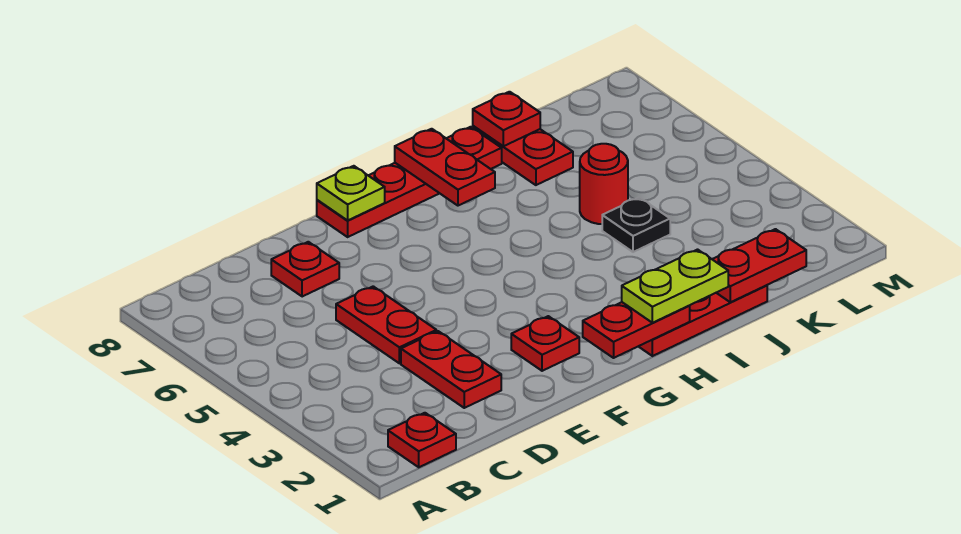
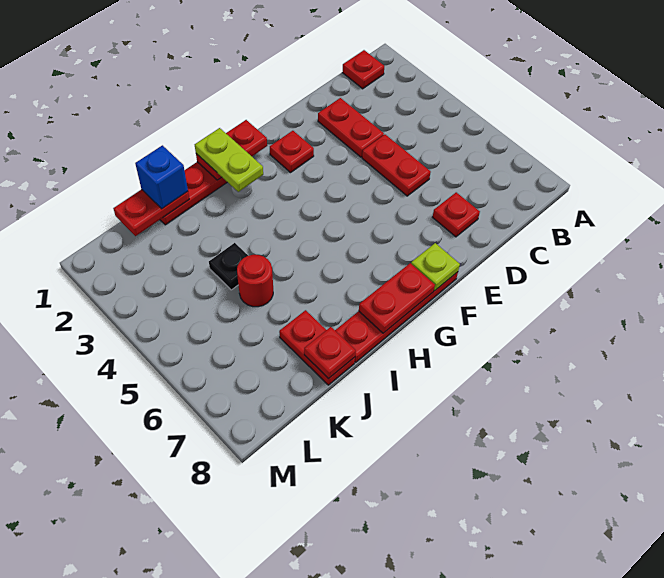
lime 1x2 plate [622,250,728,323] -> lime 1x2 plate turned to [195,128,263,192]
red 1x2 plate [395,129,495,206] -> red 1x2 plate turned to [359,263,435,333]
none -> blue 1x1 brick [135,145,188,209]

